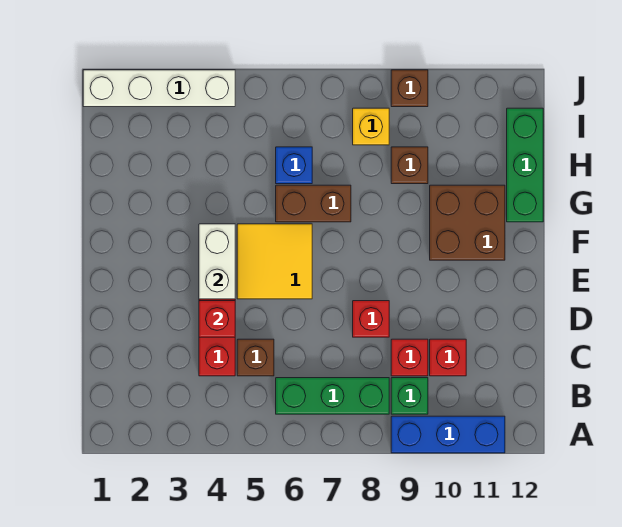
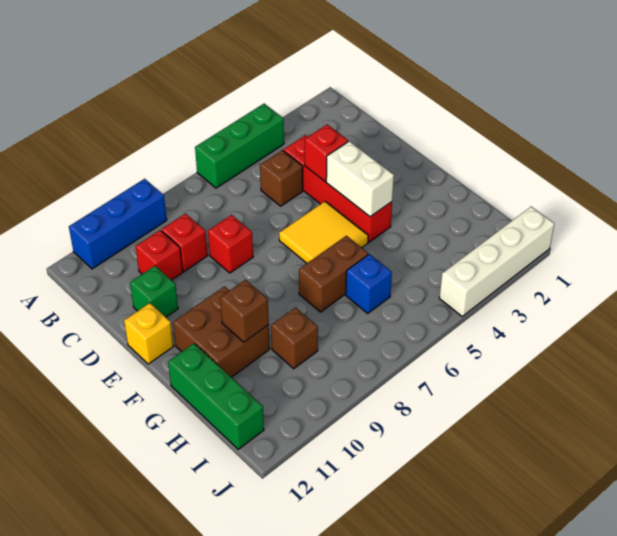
green 1x3 brick [276,378,389,414] -> green 1x3 brick moved to [195,104,284,188]
green 1x1 brick [391,378,428,414] -> green 1x1 brick moved to [130,266,178,317]
yellow 1x1 brick [353,108,389,145] -> yellow 1x1 brick moved to [124,303,174,364]
brown 1x1 brick [391,70,428,107] -> brown 1x1 brick moved to [220,280,269,342]

